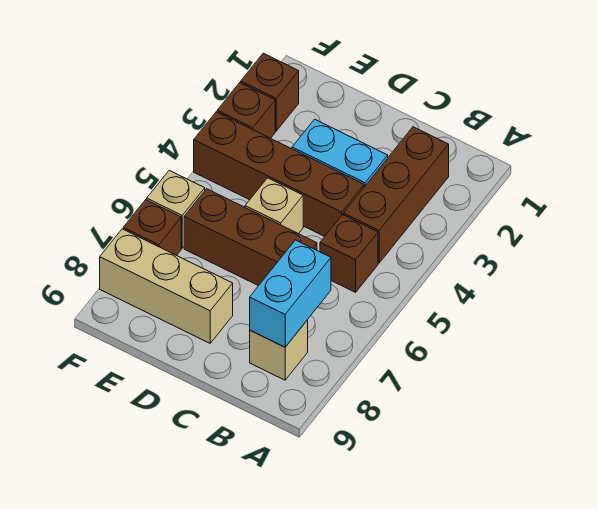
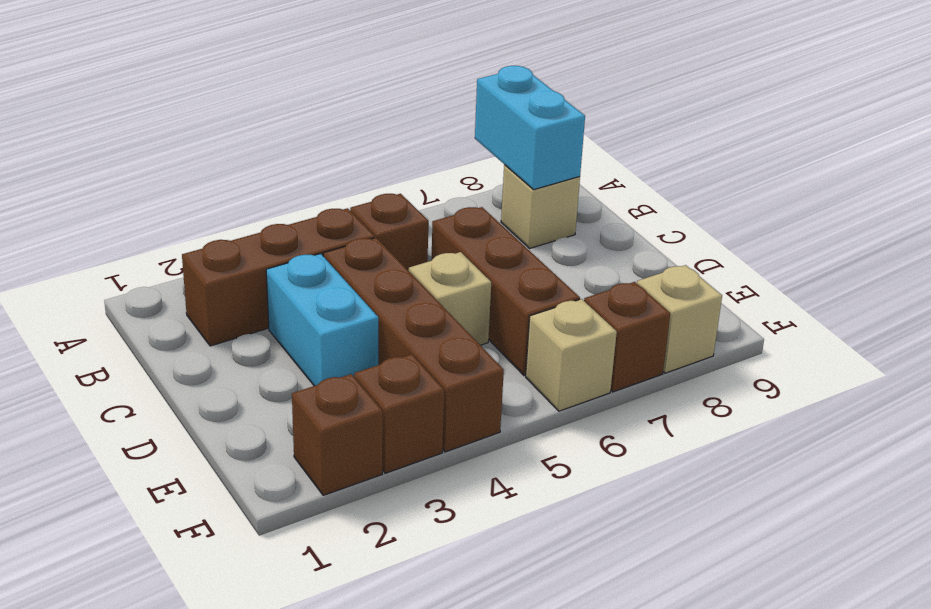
cyan 1x2 brick [250,240,331,347] -> cyan 1x2 brick turned to [475,66,585,190]
tan 1x3 brick [100,229,233,343] -> tan 1x1 brick [637,265,722,373]

